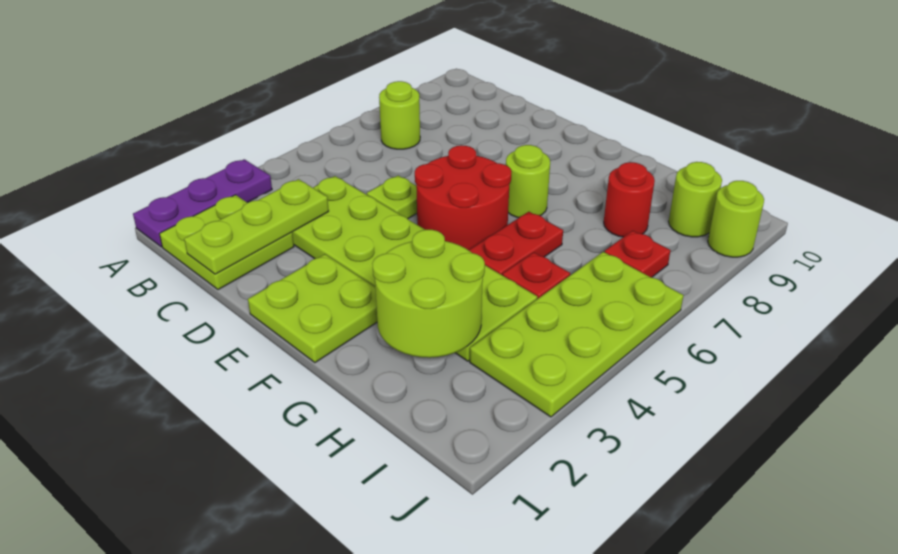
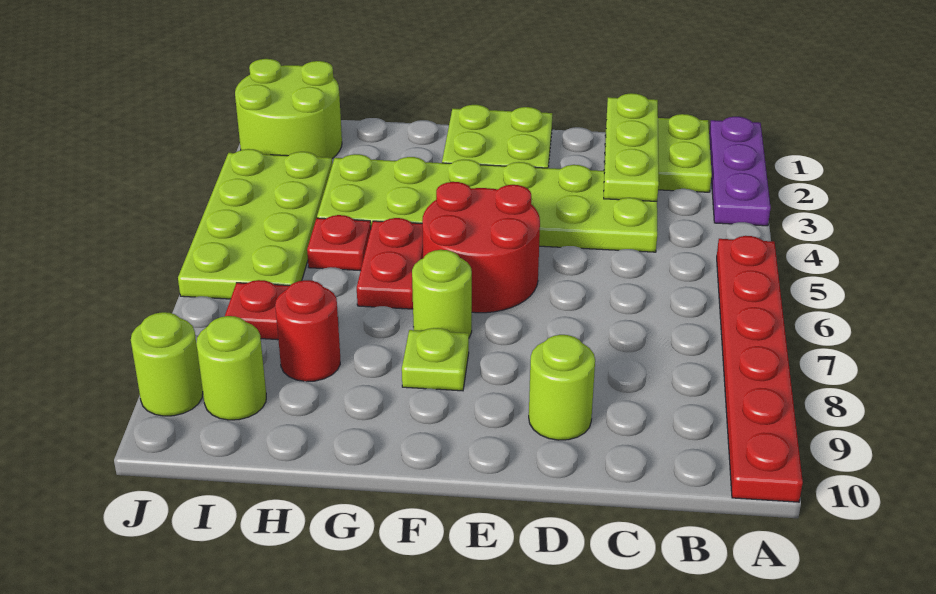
none -> red 1x6 plate [717,236,803,502]
lime 1x1 round brick [379,81,420,149] -> lime 1x1 round brick moved to [529,335,595,440]
lime 1x1 plate [367,176,417,218] -> lime 1x1 plate moved to [402,328,469,391]
lime 2x2 round brick [372,230,485,358] -> lime 2x2 round brick moved to [235,59,342,159]

